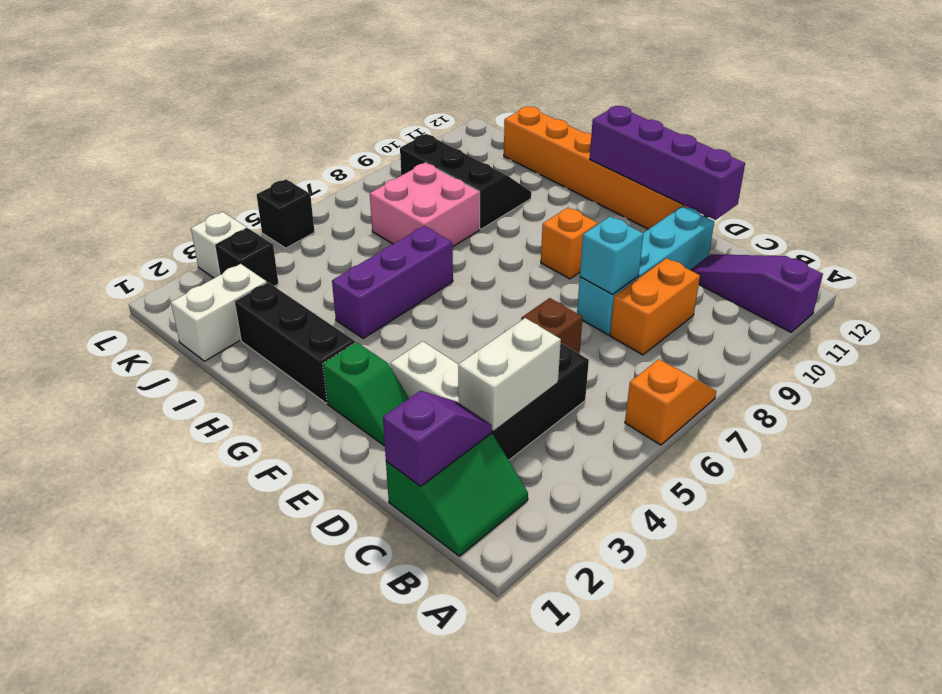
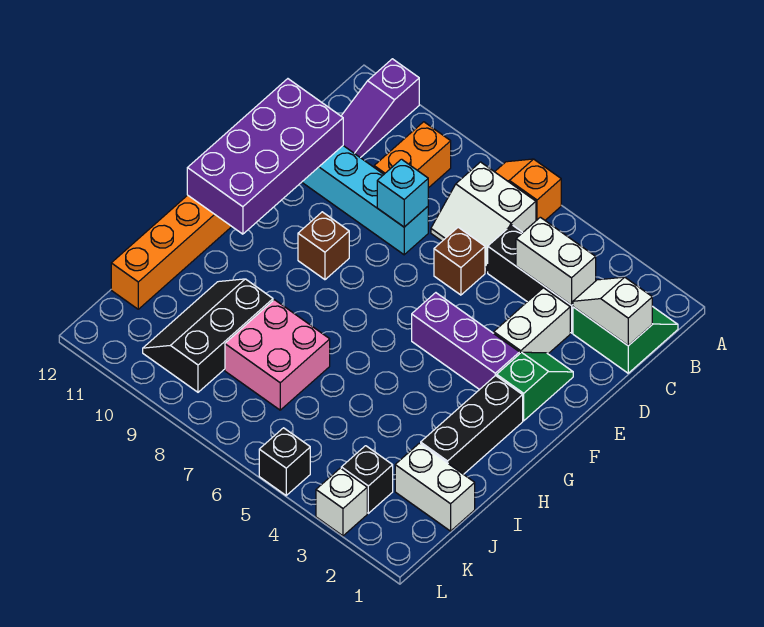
none -> white 2x2 slope [431,162,536,272]
purple 1x2 slope [383,391,492,487] -> white 1x2 slope [573,277,652,346]
orange 1x2 brick [610,258,700,355] -> orange 1x2 brick turned to [374,122,451,188]
purple 1x4 brick [590,106,745,220] -> purple 2x4 brick [187,79,343,234]
orange 1x1 brick [541,208,598,279] -> brown 1x1 brick [298,212,349,280]
purple 1x3 brick [332,226,453,338] -> purple 1x3 brick moved to [412,293,520,390]

